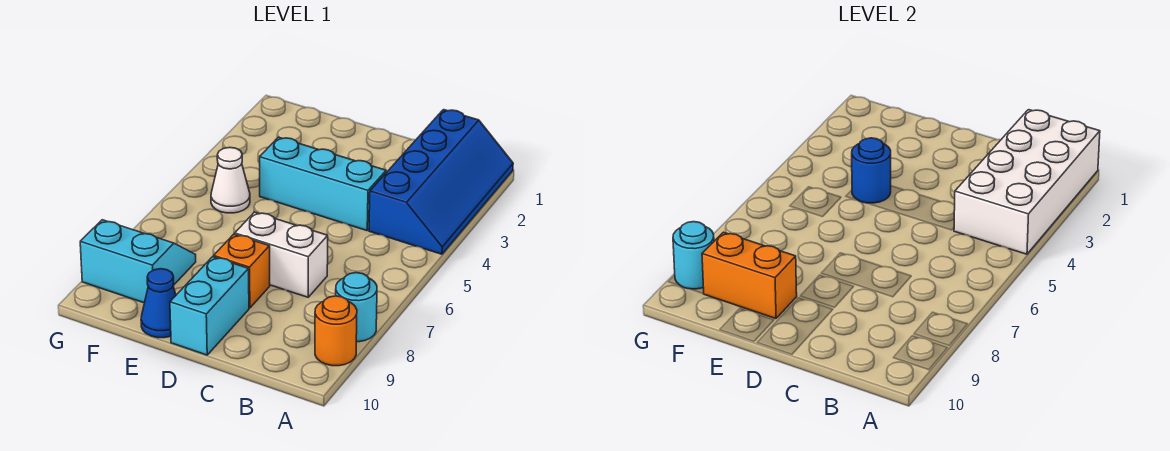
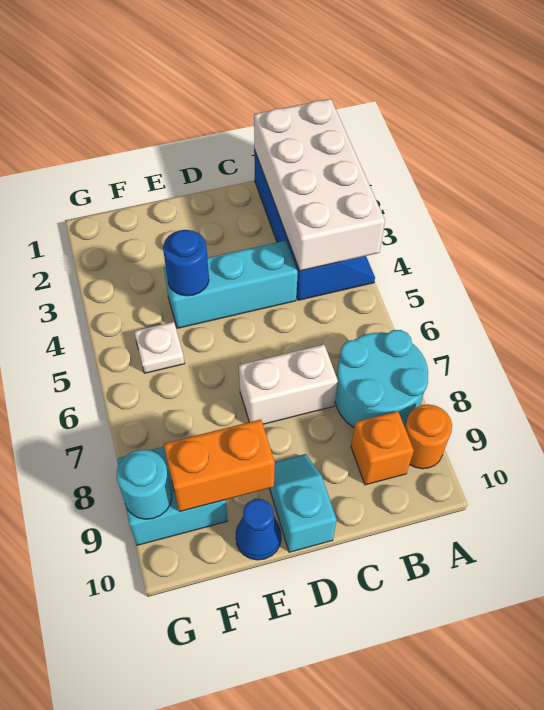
cyan 1x1 round brick [336,273,377,342] -> cyan 2x2 round brick [335,330,428,427]
orange 1x1 brick [214,234,270,308] -> orange 1x1 brick moved to [351,411,414,485]
cyan 1x2 brick [170,257,249,355] -> cyan 1x2 slope [269,454,336,552]
white 1x1 cone [211,147,250,213] -> white 1x1 plate [134,322,185,373]

